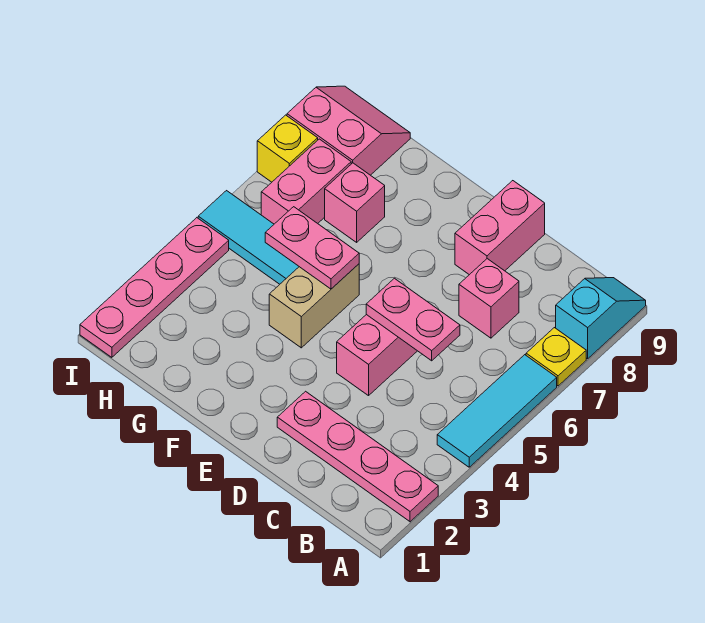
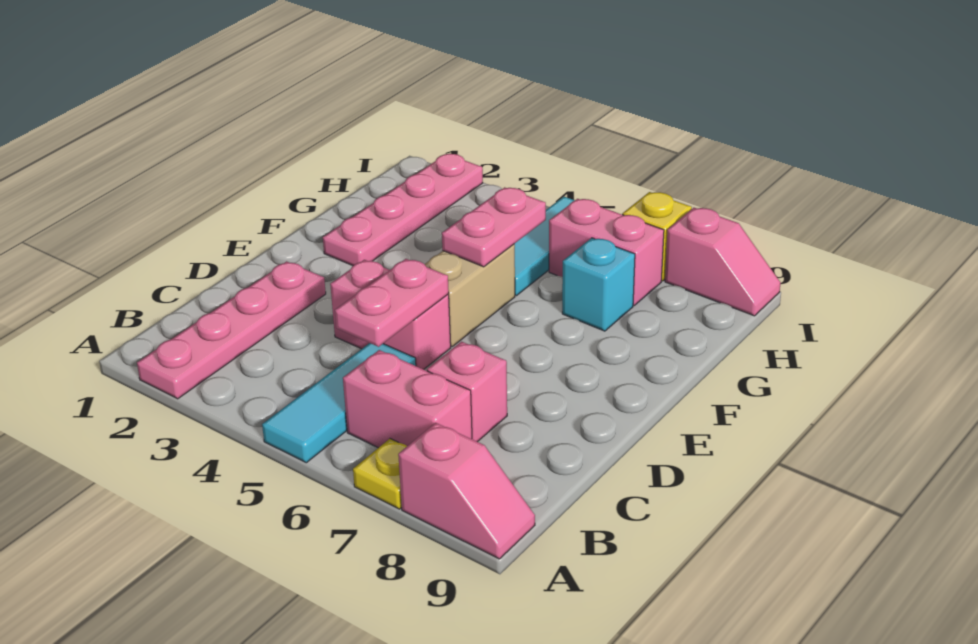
cyan 1x3 tile [437,355,557,467] -> cyan 1x3 tile turned to [262,343,416,463]
cyan 1x2 slope [556,278,646,359] -> pink 1x2 slope [398,423,535,559]
pink 1x2 brick [455,181,545,275] -> pink 1x2 brick moved to [343,350,472,448]
tan 1x2 brick [269,264,359,348] -> tan 1x2 brick turned to [425,244,515,346]
pink 1x1 brick [325,163,385,242] -> cyan 1x1 brick [562,238,635,331]
pink 2x2 slope [287,86,410,175] -> pink 1x2 slope [665,208,781,316]
pink 1x4 plate [80,218,229,357] -> pink 1x4 plate turned to [323,154,483,266]

